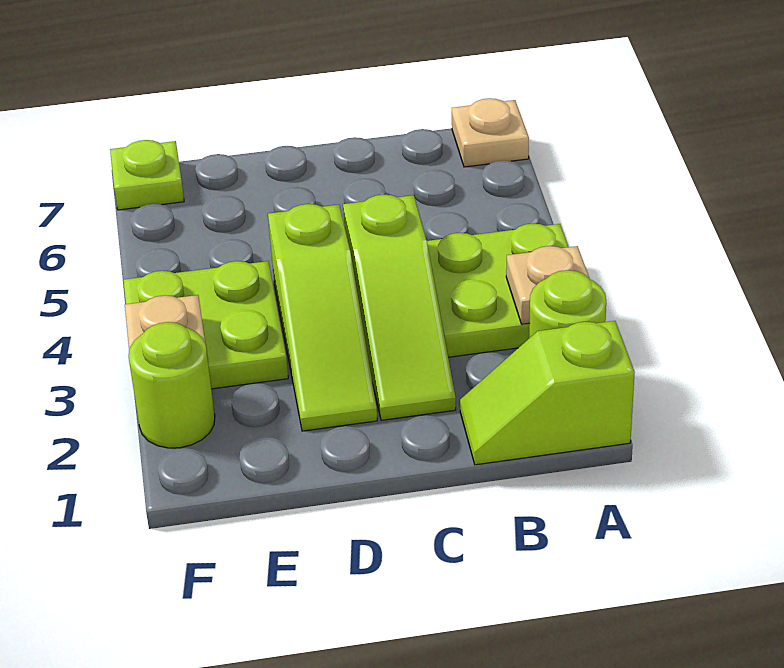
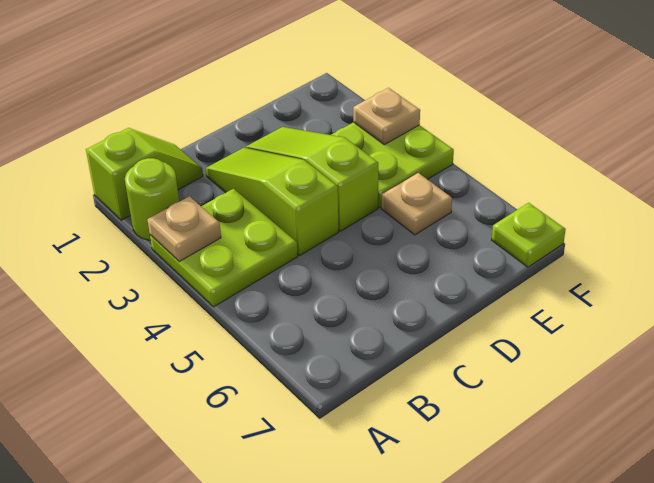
tan 1x1 plate [452,98,529,167] -> tan 1x1 plate moved to [381,173,452,235]
lime 1x1 round brick [128,322,215,448] -> none

